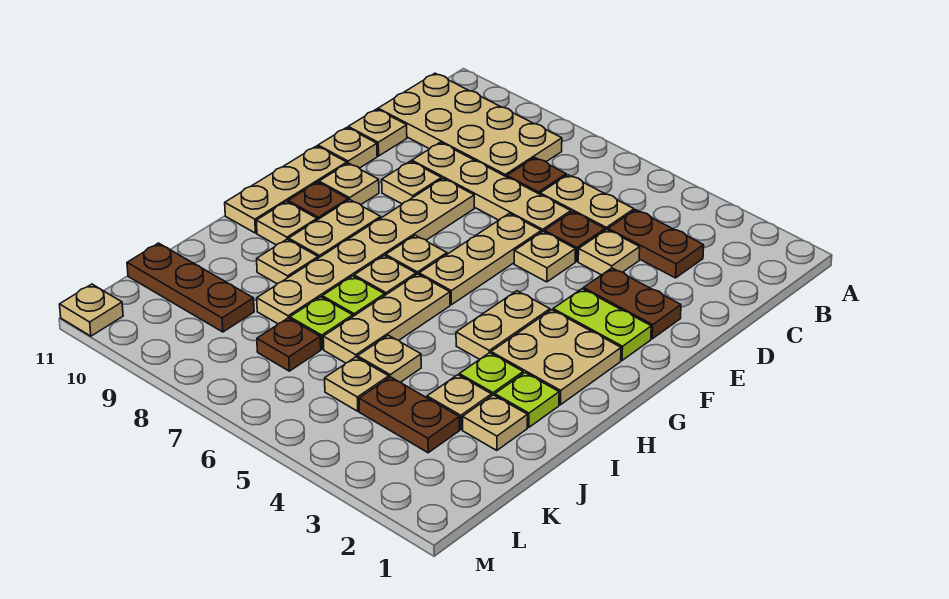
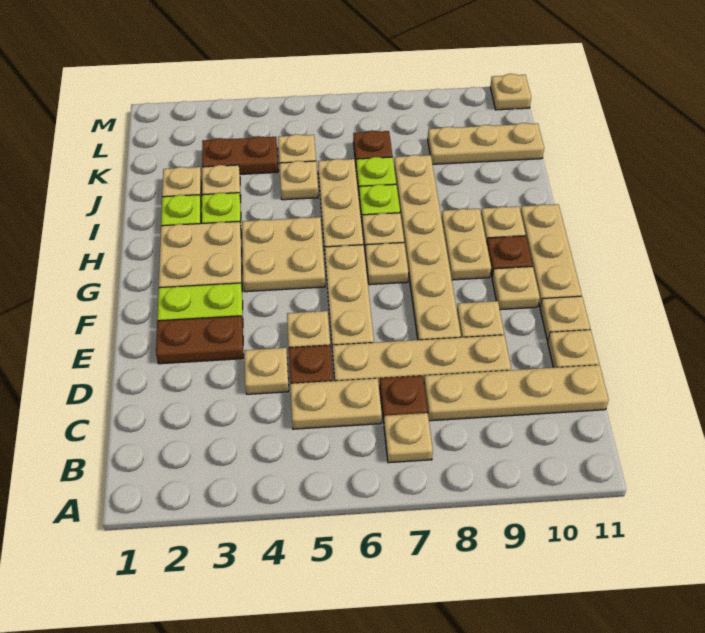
tan 2x4 plate [378,73,562,177] -> tan 1x4 plate [424,365,609,421]
brown 1x2 plate [608,210,704,278] -> none
tan 1x2 plate [456,291,550,359] -> tan 2x2 plate [242,217,325,292]
tan 1x1 plate [257,239,318,284] -> tan 1x1 plate moved to [384,413,433,463]
brown 1x3 plate [127,243,254,332] -> tan 1x3 plate [428,123,544,164]

